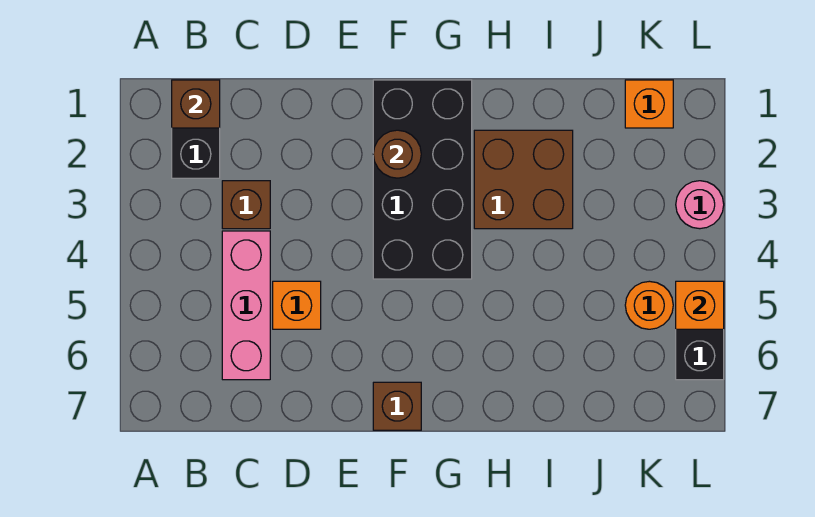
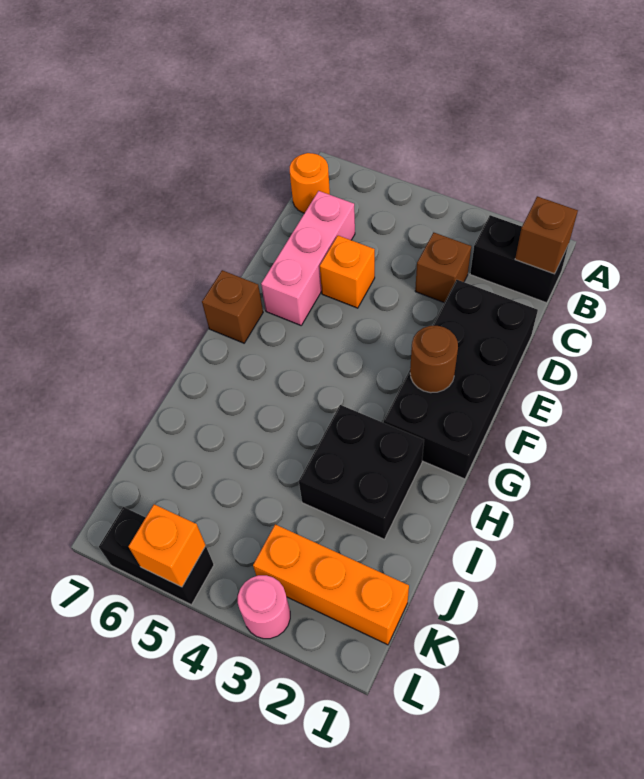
pink 1x3 brick [222,231,270,380] -> pink 1x3 brick turned to [261,191,355,325]
black 2x4 brick [373,80,472,279] -> black 2x4 brick turned to [383,280,538,479]
brown 2x2 brick [474,130,573,229] -> black 2x2 brick [299,405,424,539]
orange 1x1 brick [625,80,673,128] -> orange 1x3 brick [253,524,409,645]
orange 1x1 round brick [625,281,673,329] -> orange 1x1 round brick moved to [290,153,330,213]

